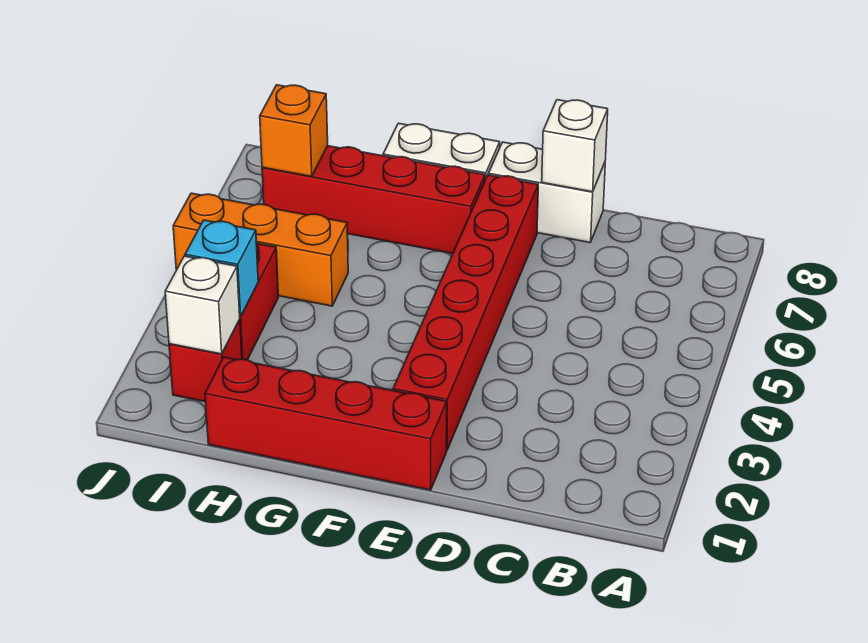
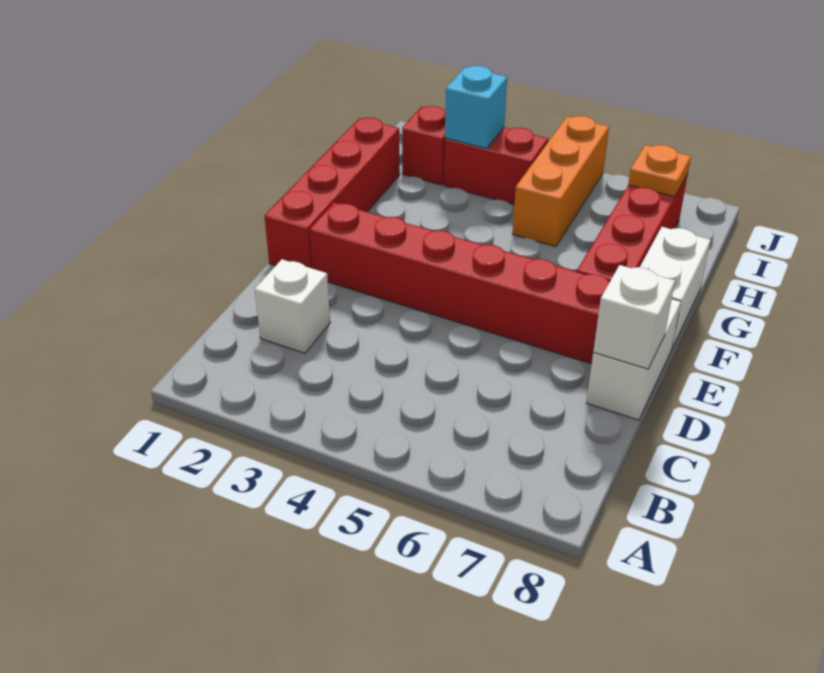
white 1x1 brick [165,256,240,354] -> white 1x1 brick moved to [255,259,330,353]
orange 1x1 brick [260,85,328,177] -> orange 1x1 plate [628,145,691,197]

